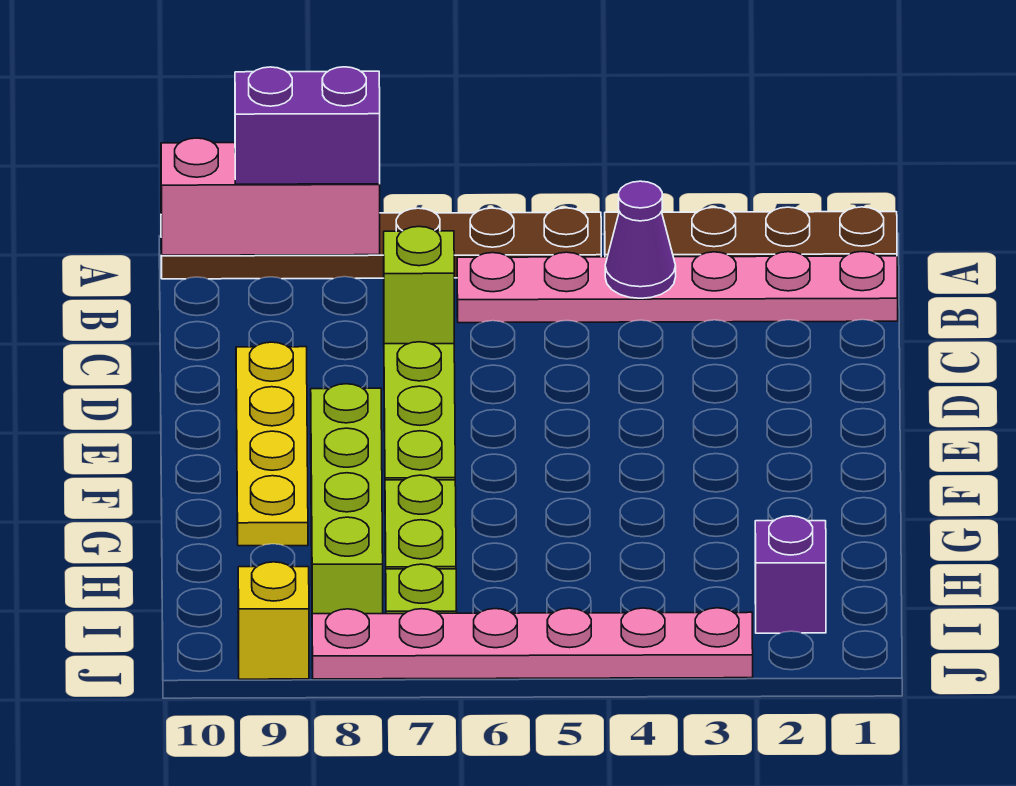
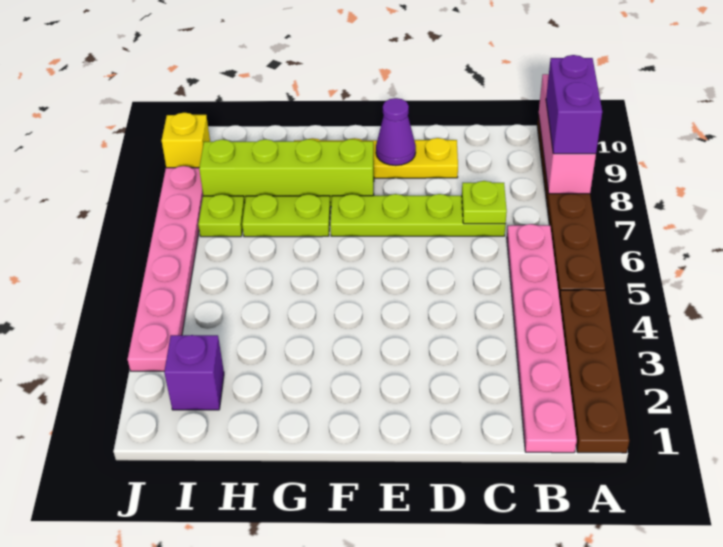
purple 1x1 cone [605,181,676,298] -> purple 1x1 cone moved to [376,98,416,166]
lime 1x1 brick [384,227,454,344] -> lime 1x1 plate [462,181,507,224]

